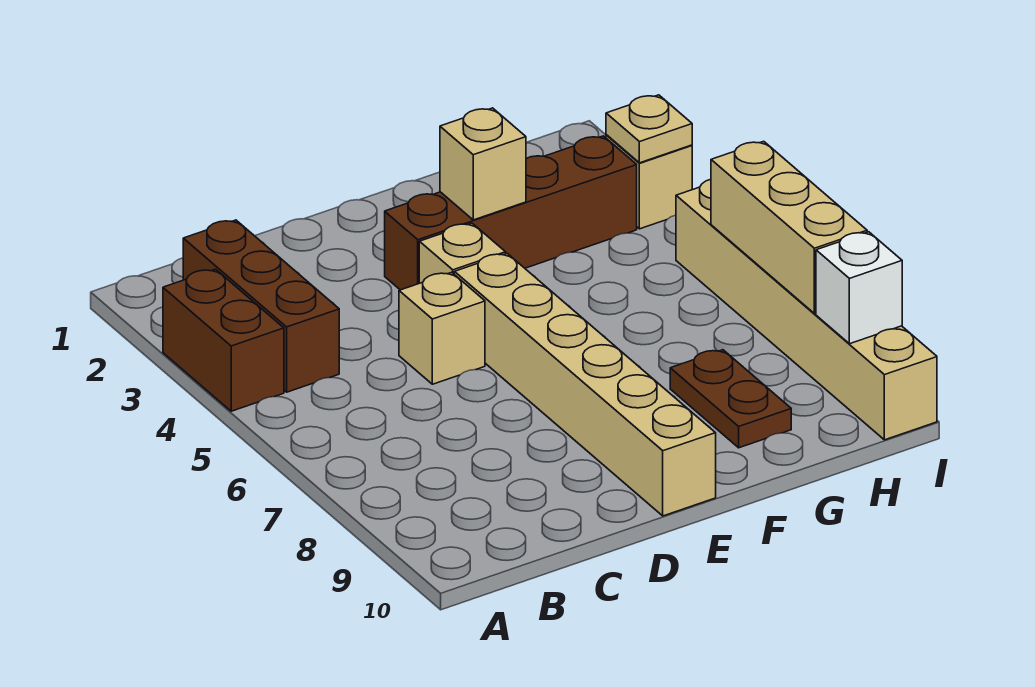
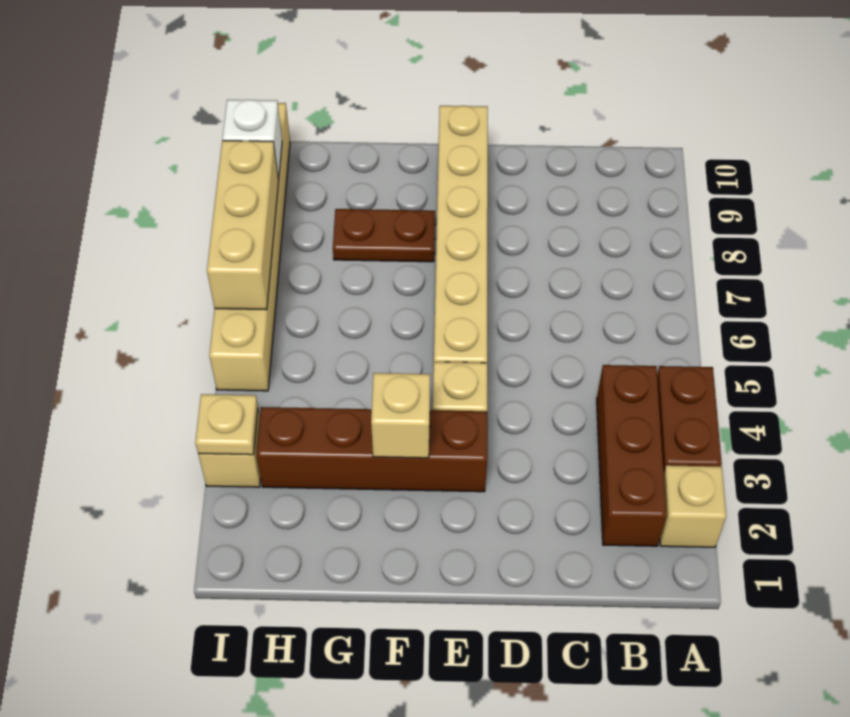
tan 1x1 brick [399,272,485,384] -> tan 1x1 brick moved to [660,465,726,547]
brown 1x2 plate [670,350,791,448] -> brown 1x2 plate turned to [333,209,435,262]

